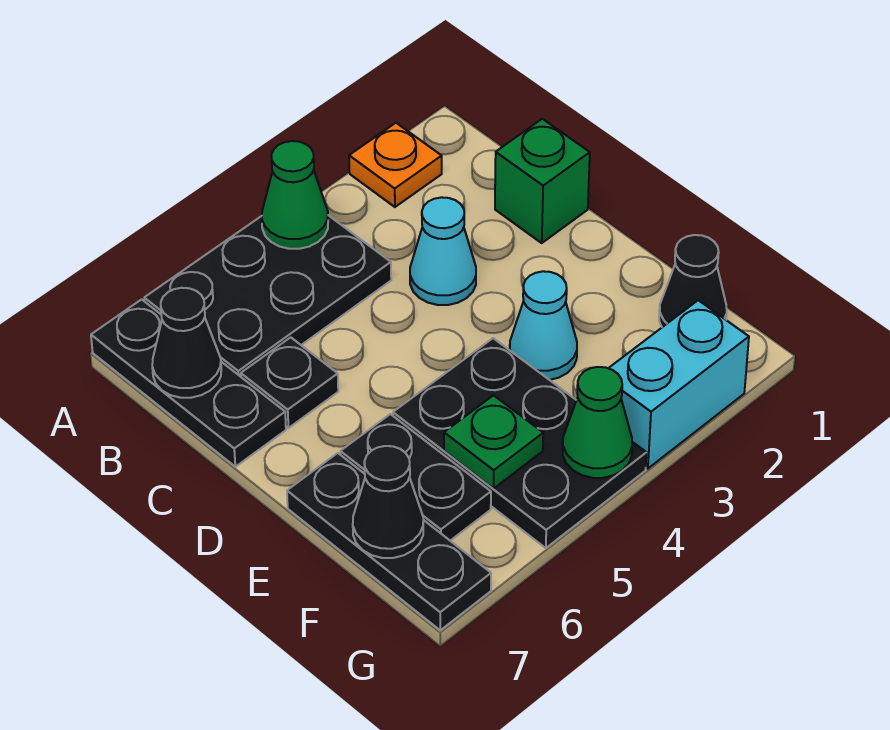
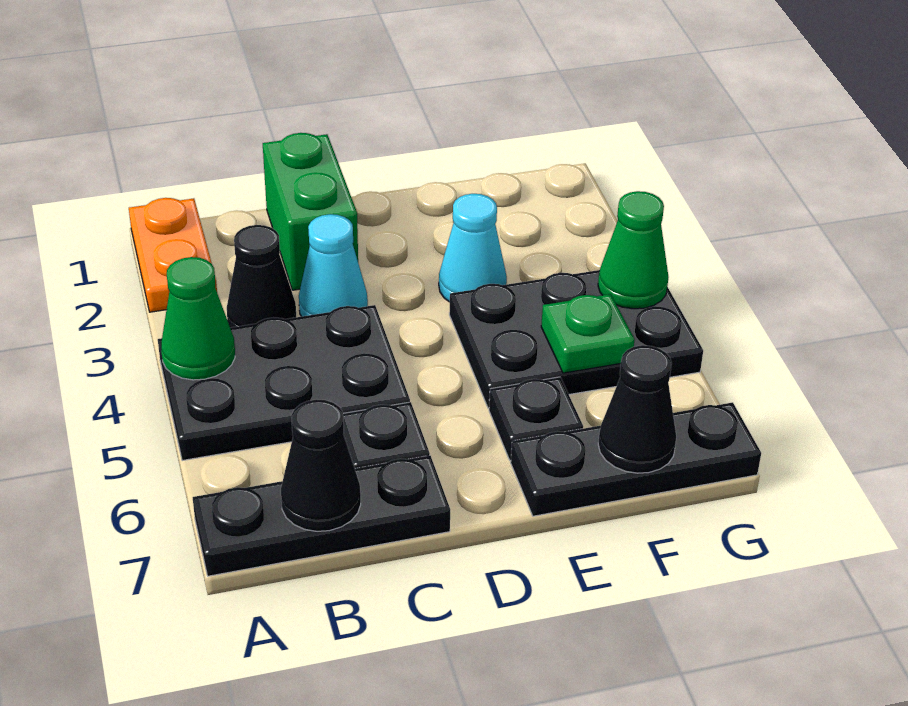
orange 1x1 plate [349,123,442,207] -> orange 1x2 plate [129,198,217,312]
black 2x3 plate [144,215,391,377] -> black 2x3 plate turned to [158,305,410,461]
green 1x1 brick [495,119,590,243] -> green 1x2 brick [263,133,358,290]
black 1x2 plate [340,414,491,541] -> black 1x1 plate [489,377,583,461]
black 1x1 cone [659,235,727,327] -> black 1x1 cone moved to [227,225,296,328]
cyan 1x2 brick [609,300,749,469] -> none

